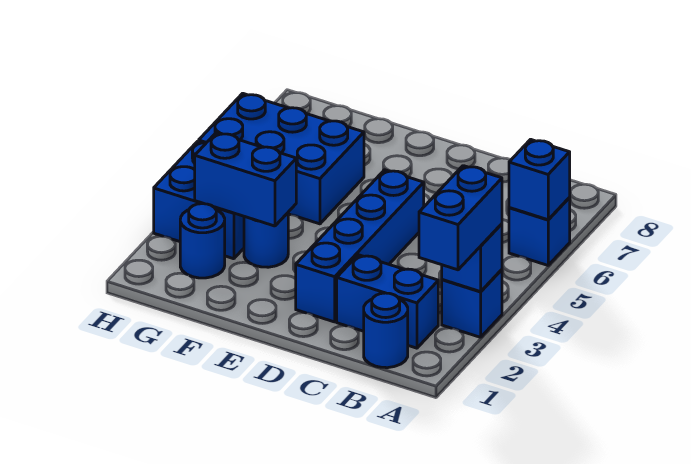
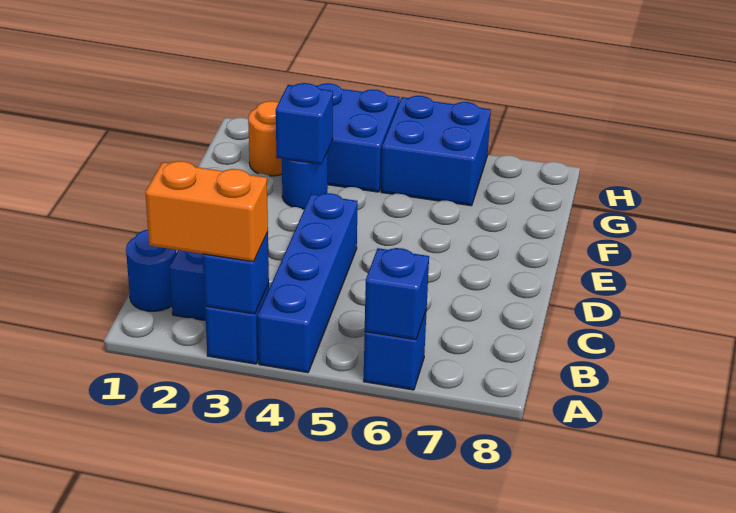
blue 1x2 brick [419,166,502,270] -> orange 1x2 brick [145,161,268,262]
blue 1x4 brick [296,170,424,322] -> blue 1x4 brick turned to [258,193,358,373]
blue 1x2 brick [195,133,296,226] -> blue 1x1 brick [276,83,333,164]
blue 2x3 brick [199,93,364,224] -> blue 2x2 brick [381,96,491,206]
blue 1x1 round brick [180,204,225,278] -> orange 1x1 round brick [248,101,282,176]

